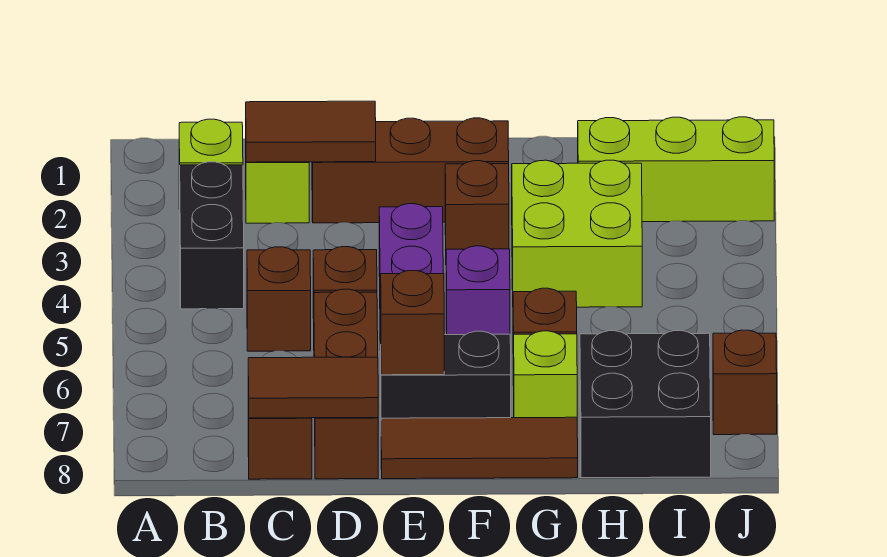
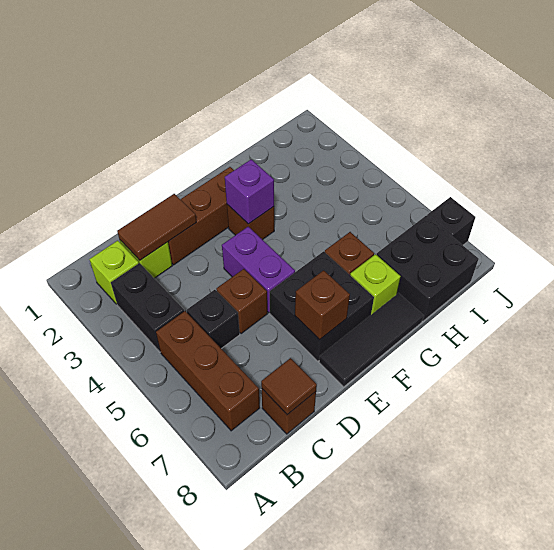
brown 1x1 brick [247,247,311,351] -> black 1x1 brick [187,290,240,349]
brown 1x2 tile [248,357,378,418] -> brown 1x1 tile [261,358,317,415]
brown 1x3 brick [314,289,378,479] -> brown 1x3 brick moved to [156,311,260,431]
black 1x2 brick [381,331,511,419] -> black 2x2 brick [270,251,374,361]
brown 1x3 tile [381,417,578,479] -> black 1x3 tile [319,293,424,387]
purple 1x1 brick [446,246,510,335] -> purple 1x1 brick moved to [225,159,274,224]
lime 2x2 brick [512,160,642,307] -> none
lime 1x3 brick [578,117,774,222] -> none
brown 1x1 brick [713,330,777,435] -> black 1x1 brick [427,197,475,245]

